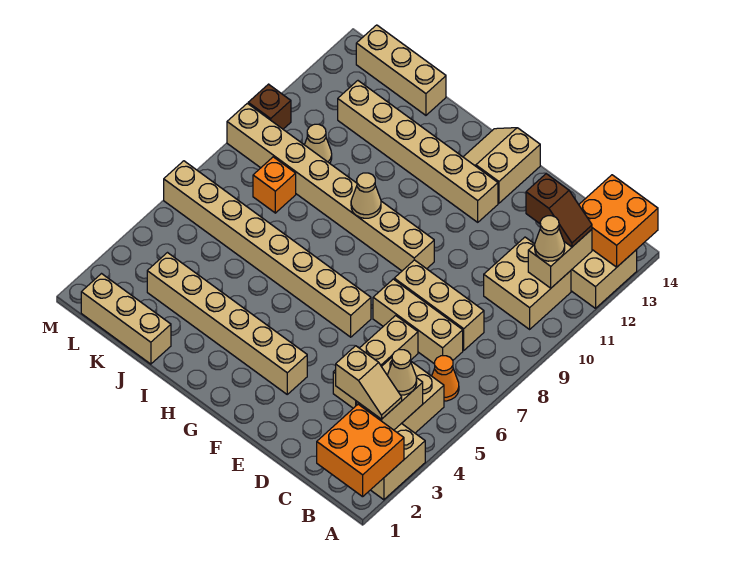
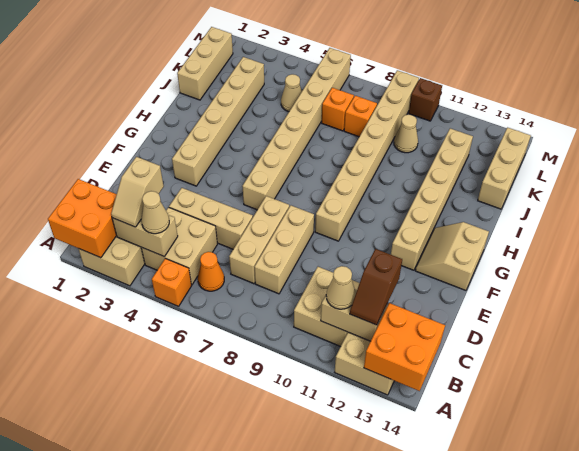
none -> orange 1x1 brick [152,259,192,306]
tan 2x2 slope [463,128,540,203] -> tan 2x2 slope turned to [415,222,489,290]
tan 1x1 cone [351,173,381,218] -> tan 1x1 cone moved to [281,74,302,111]
none -> orange 1x1 brick [322,88,354,131]

